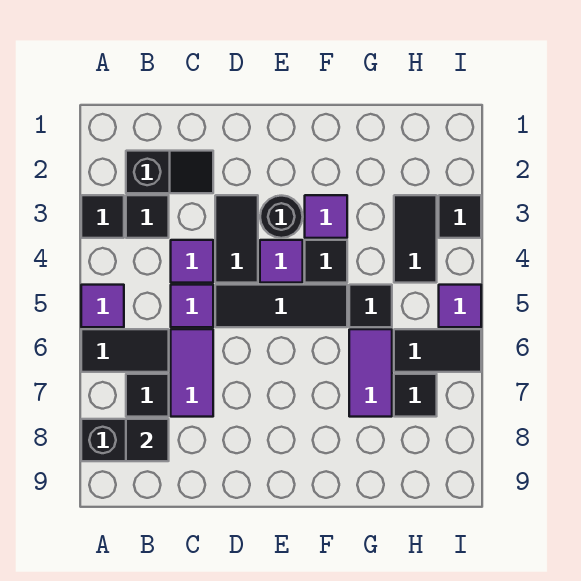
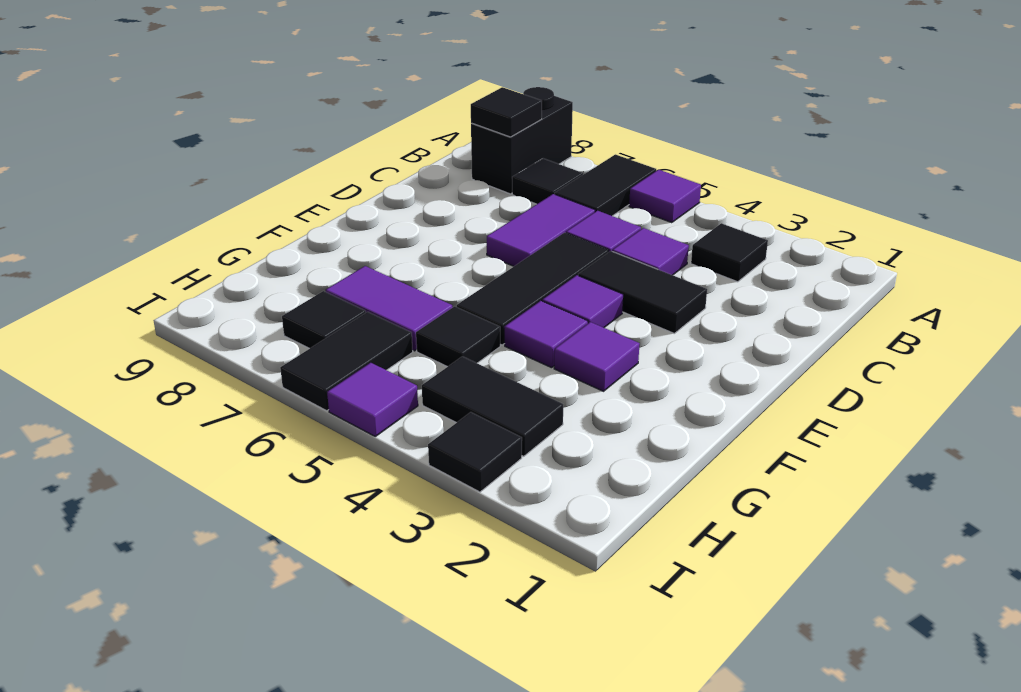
black 1x1 tile [81,195,124,238] -> none
black 1x2 slope [126,151,213,193] -> none
purple 1x2 tile [171,329,213,417] -> purple 1x2 tile turned to [487,194,595,266]
black 1x1 round brick [260,196,303,238] -> none
black 1x1 tile [305,240,347,283] -> purple 1x1 tile [504,301,588,368]

